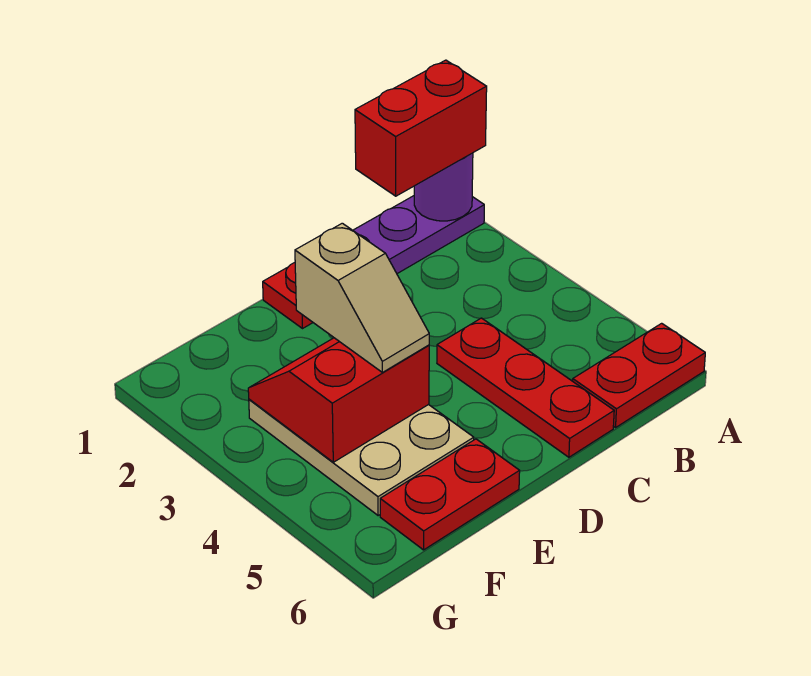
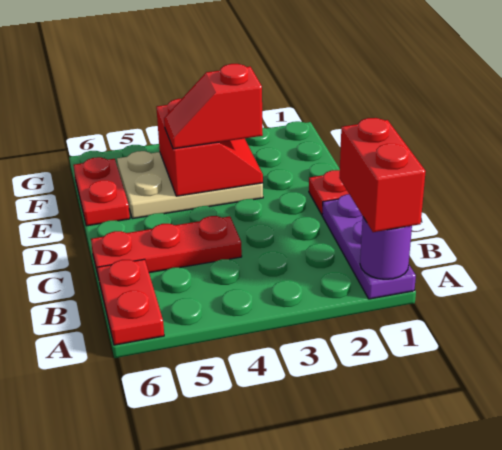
tan 1x2 slope [295,223,429,372] -> red 1x2 slope [164,64,263,149]

